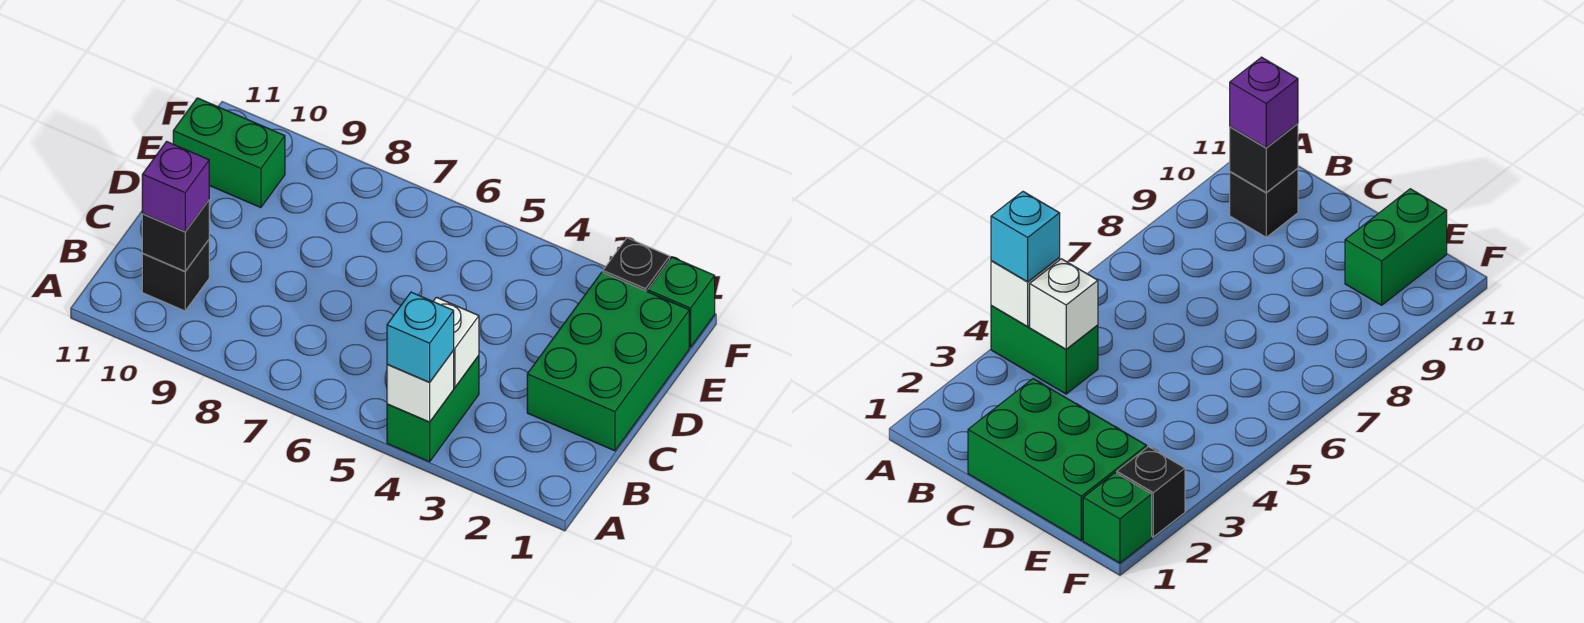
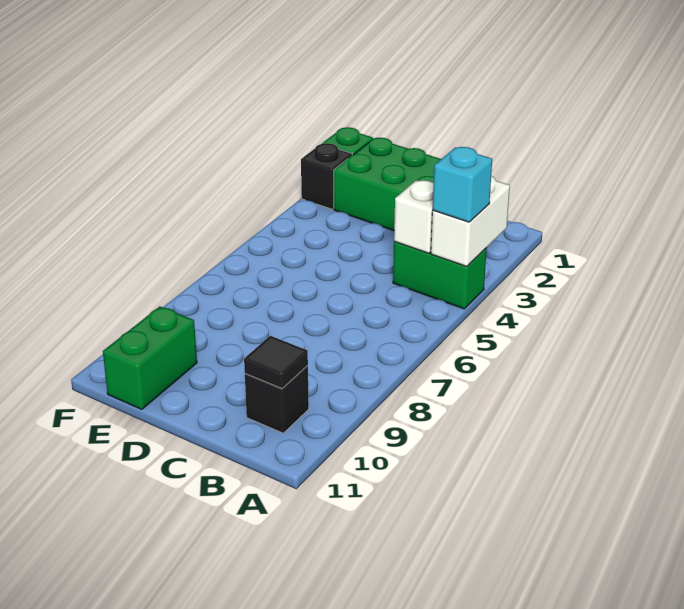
white 1x1 brick [387,350,454,422] -> white 1x2 brick [431,176,510,266]
black 1x1 brick [142,200,209,271] -> black 1x1 tile [244,336,308,388]
purple 1x1 brick [142,142,209,232] -> none

